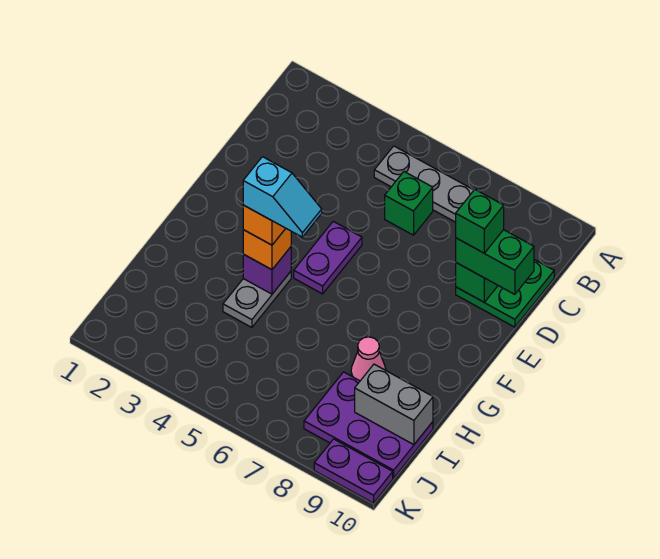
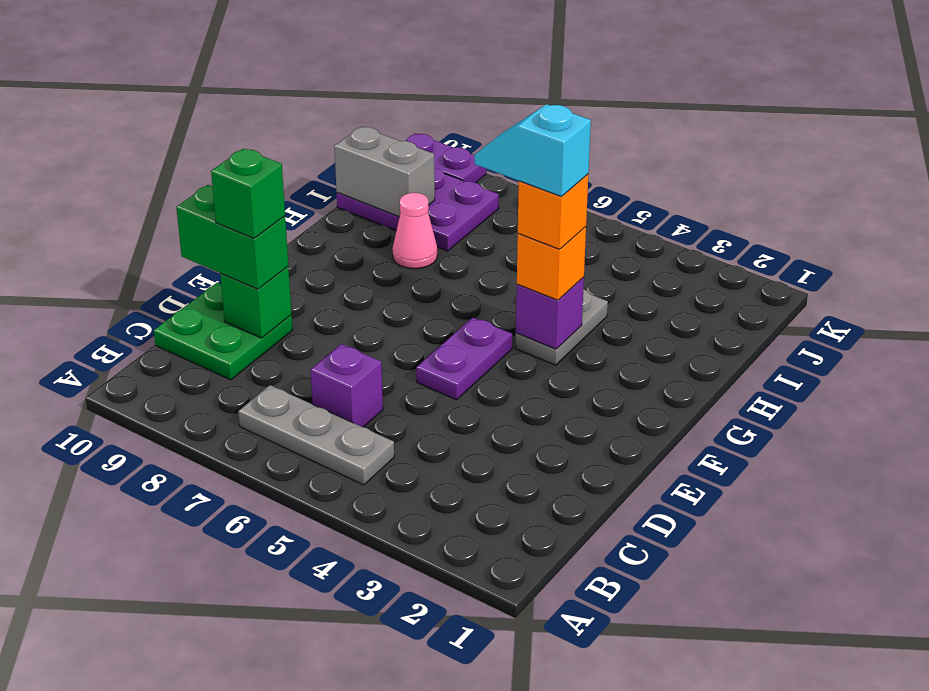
green 1x1 brick [385,172,433,235] -> purple 1x1 brick [311,344,383,427]

